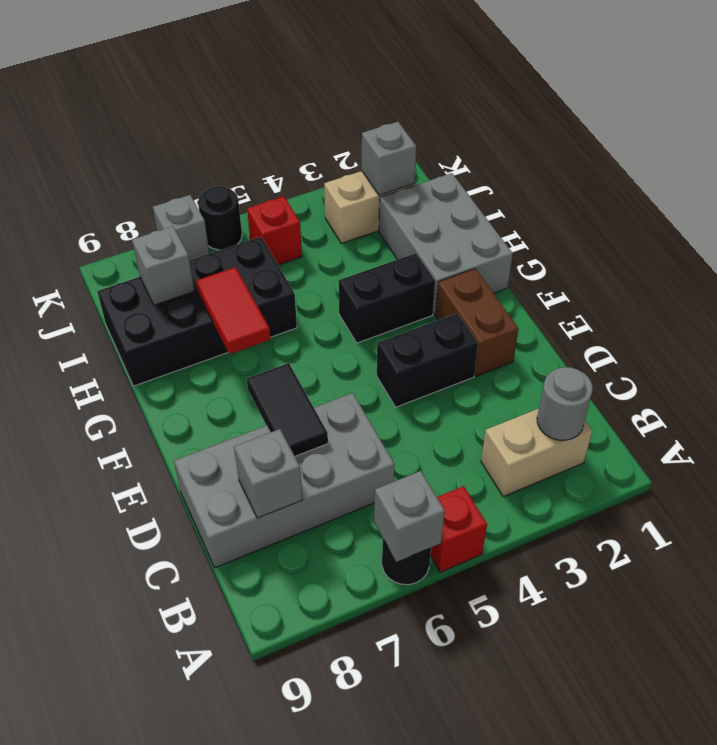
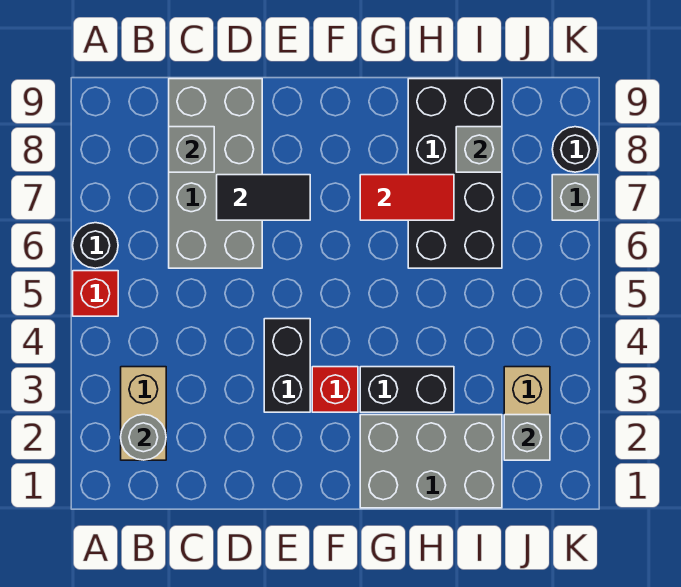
grey 1x1 brick [374,471,445,562] -> none
brown 1x2 brick [436,269,519,376] -> none
black 1x2 brick [339,253,435,343] -> black 1x2 brick turned to [360,367,454,412]
red 1x1 brick [247,196,302,265] -> red 1x1 brick moved to [312,367,358,412]
black 1x1 round brick [198,186,242,250] -> black 1x1 round brick moved to [552,127,598,172]

